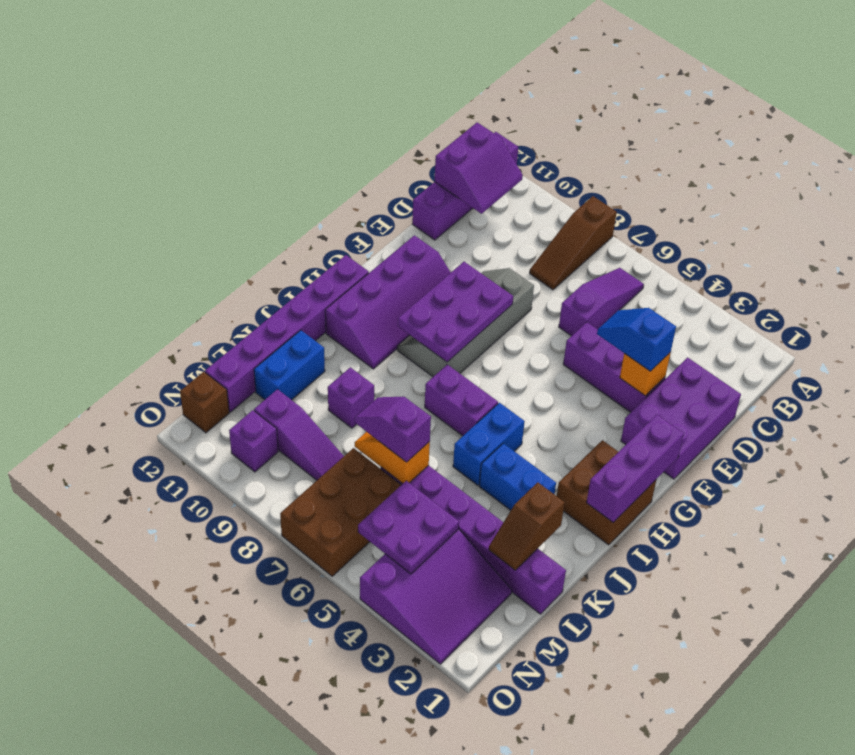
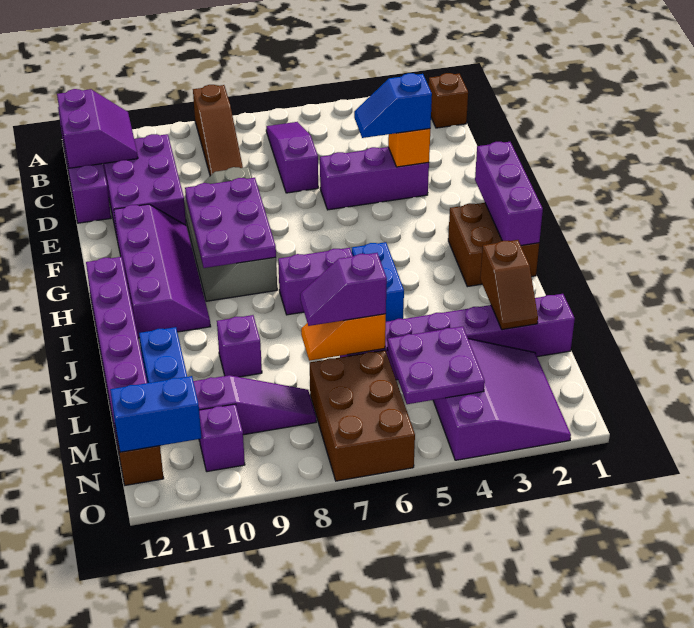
none -> brown 1x1 brick [429,73,468,128]
purple 2x3 brick [621,358,741,479] -> purple 2x3 brick moved to [103,134,186,236]
blue 1x2 brick [479,443,556,510] -> blue 1x2 brick moved to [110,376,201,452]

